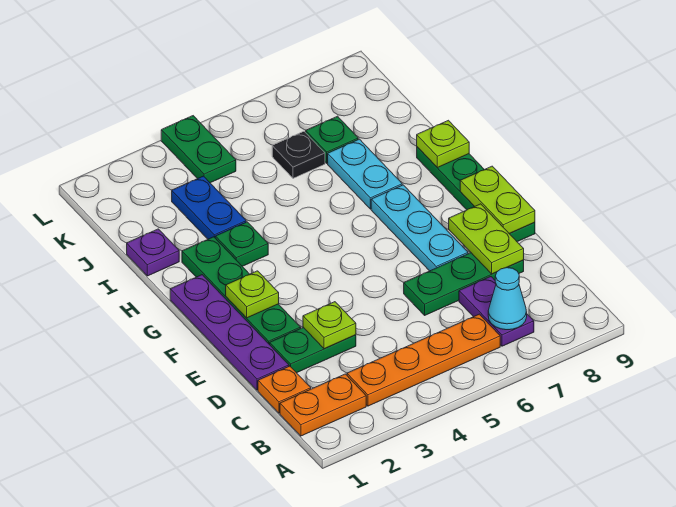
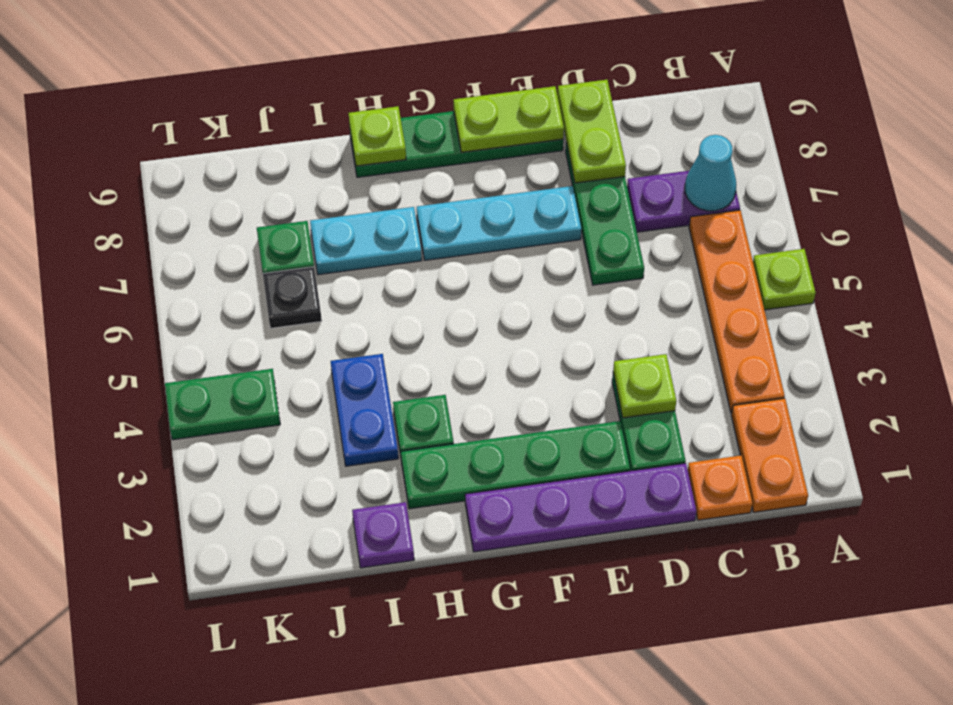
lime 1x2 plate [449,204,524,274] -> lime 1x2 plate turned to [558,80,626,183]
lime 1x1 plate [226,271,279,318] -> lime 1x1 plate moved to [753,249,816,310]
blue 1x2 plate [172,176,246,239] -> blue 1x2 plate turned to [331,354,398,466]

